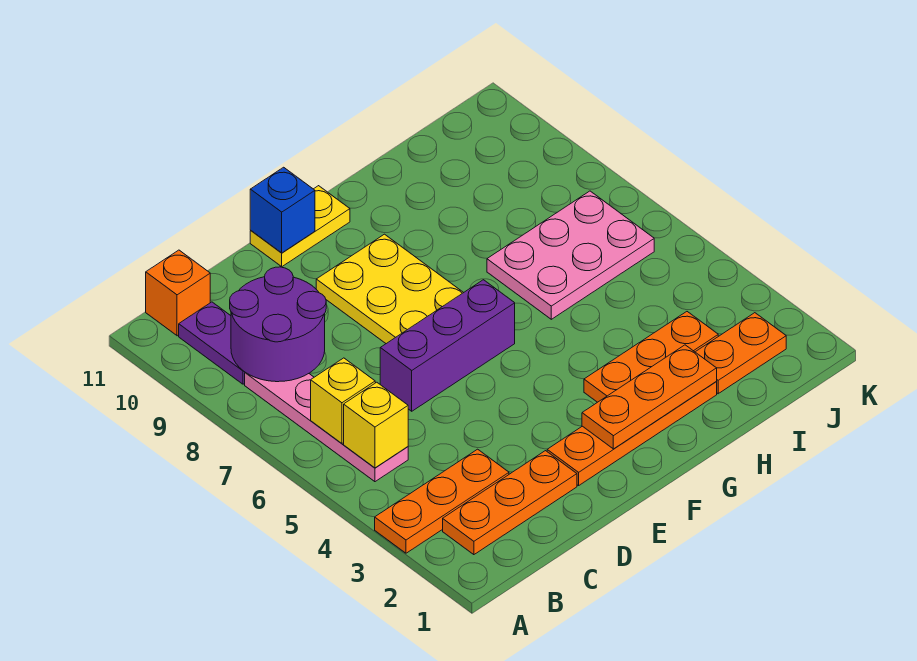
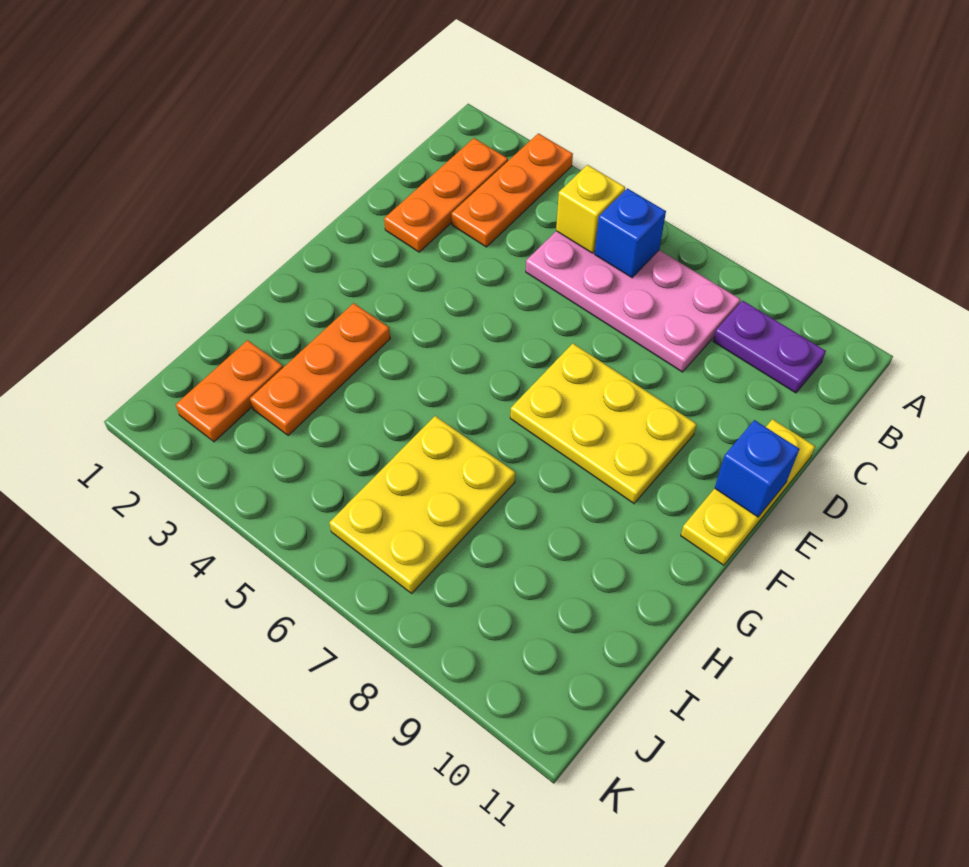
pink 1x4 plate [245,372,408,482] -> pink 2x4 plate [526,231,740,372]
yellow 1x1 brick [311,358,375,443] -> blue 1x1 brick [595,188,666,278]
purple 2x2 round brick [230,267,326,382] -> none
orange 1x1 brick [146,250,210,336] -> none
purple 1x3 brick [380,280,515,411] -> none
orange 1x4 plate [547,382,717,486] -> none
yellow 1x2 plate [250,186,350,267] -> yellow 1x3 plate [681,419,815,565]
orange 1x3 plate [582,345,717,449] -> none
pink 2x3 plate [487,191,654,319] -> yellow 2x3 plate [329,416,515,593]

